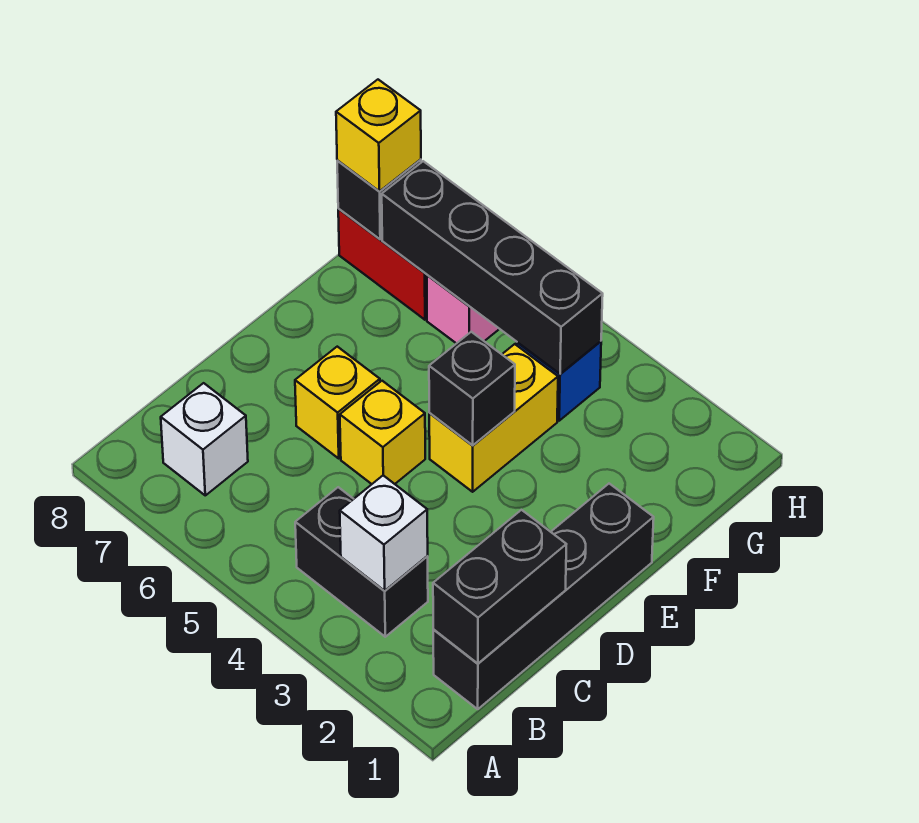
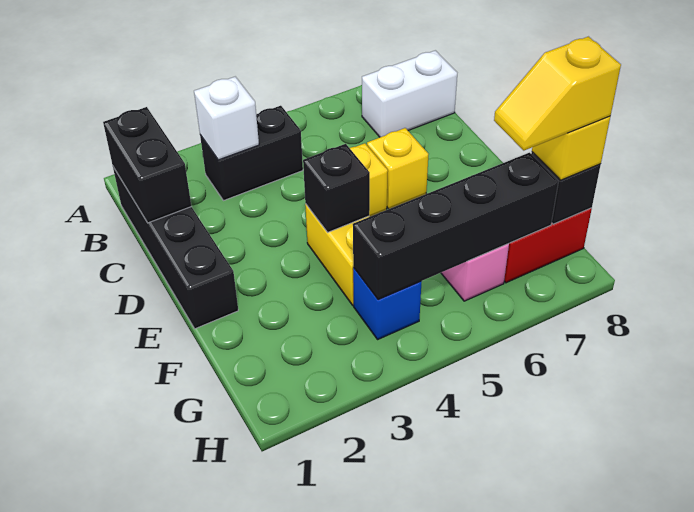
white 1x1 brick [161,383,248,495] -> white 1x2 brick [362,50,457,137]
none -> yellow 1x2 slope [494,37,621,150]

